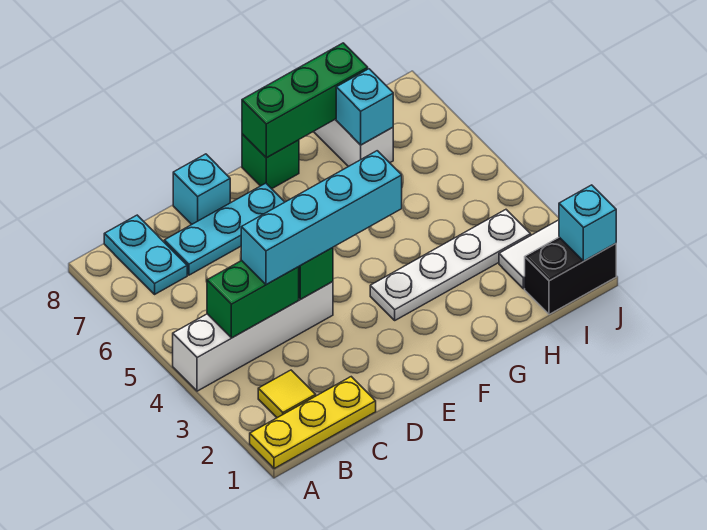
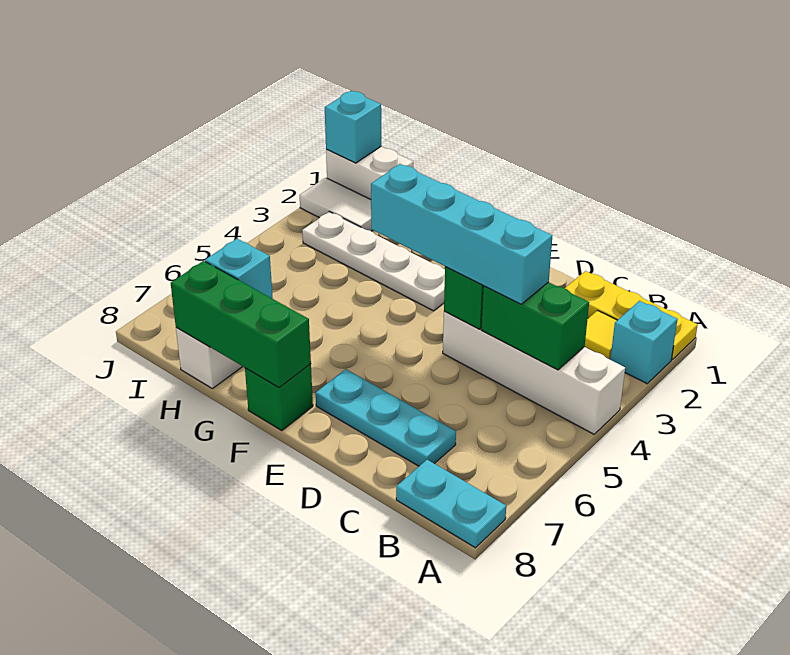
cyan 1x2 plate [104,215,187,294] -> cyan 1x2 plate turned to [396,460,506,548]
cyan 1x1 brick [173,154,230,224] -> cyan 1x1 brick moved to [610,301,678,384]
black 1x2 brick [525,237,616,314] -> white 1x2 brick [326,147,413,199]

